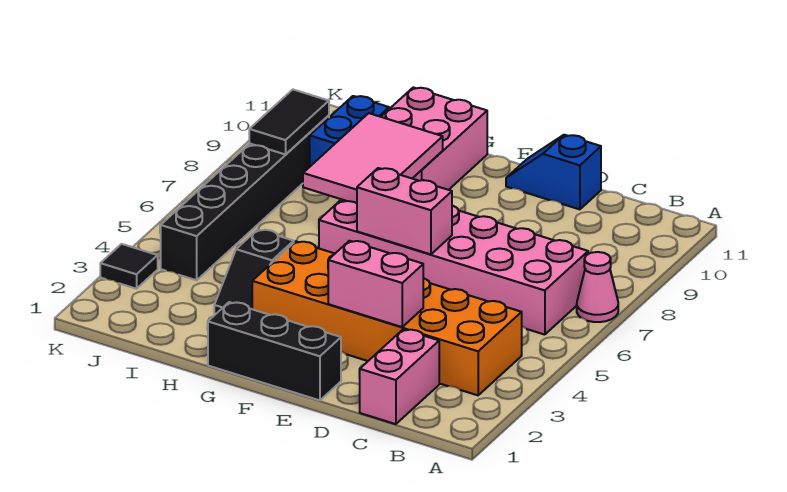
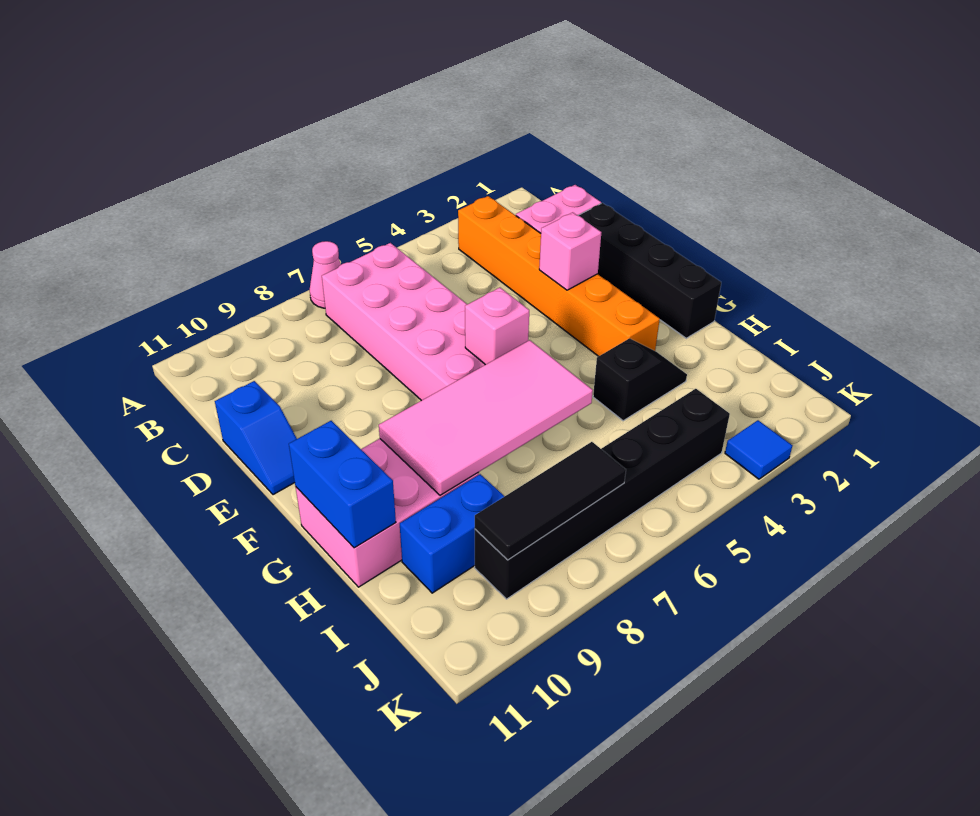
orange 2x6 brick [252,241,522,395] -> orange 1x6 brick [458,196,660,356]
pink 1x2 brick [328,241,423,327] -> pink 1x1 brick [539,212,601,290]
black 1x3 brick [208,302,341,400] -> black 1x4 brick [578,203,721,338]
pink 1x2 brick [357,168,452,254] -> pink 1x1 brick [465,288,529,365]
pink 2x3 tile [303,113,443,203] -> pink 2x4 tile [379,340,593,495]
none -> blue 1x2 brick [289,421,396,548]
black 1x2 tile [249,90,329,155] -> black 1x3 tile [475,442,626,560]
black 1x1 tile [100,244,158,289] -> blue 1x1 tile [725,420,792,479]

